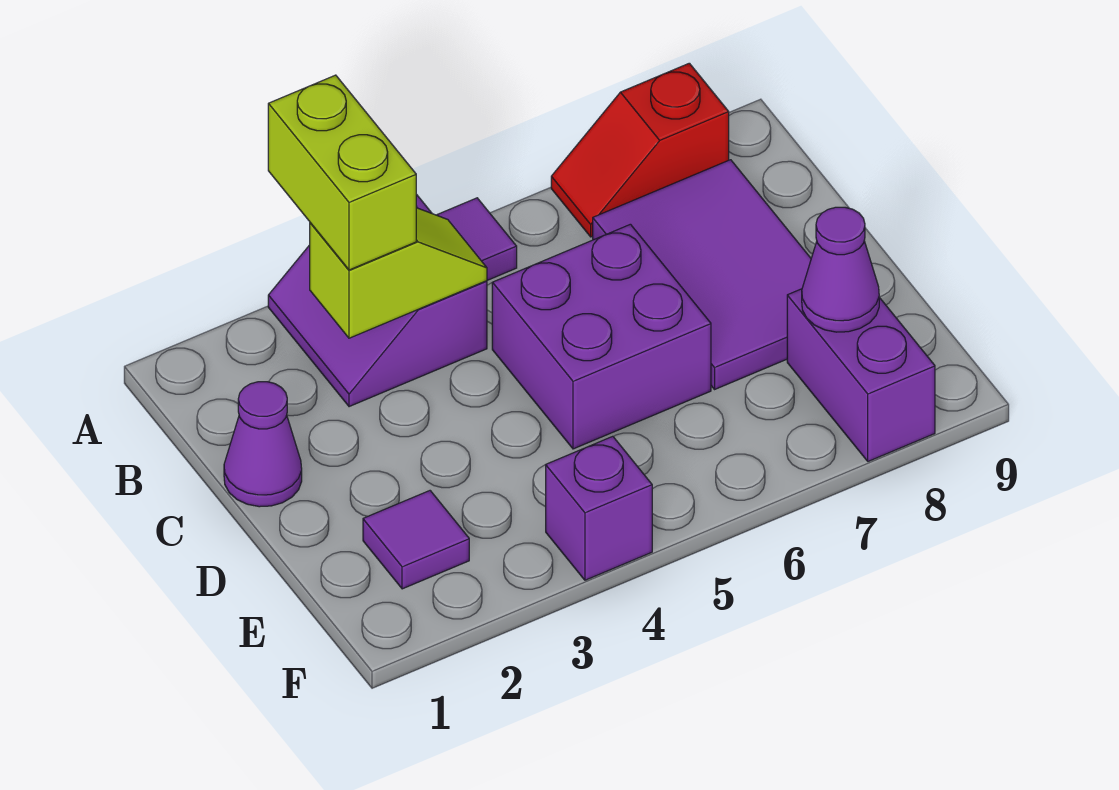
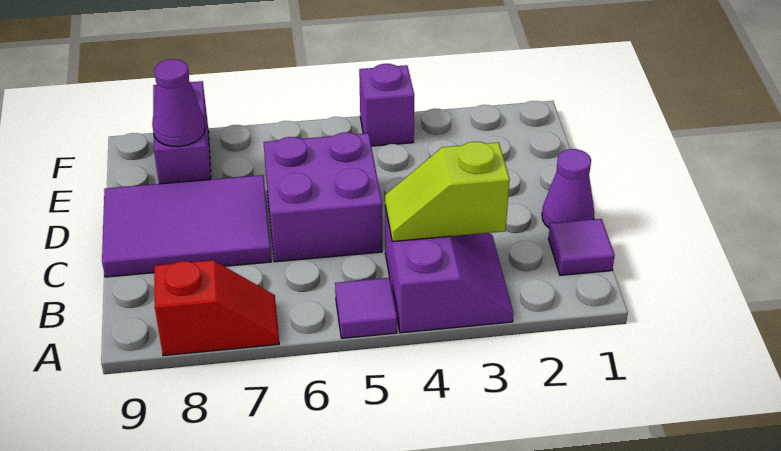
lime 1x2 brick [268,75,416,270] -> none
purple 2x3 tile [593,160,811,389] -> purple 2x3 tile turned to [102,175,272,277]
purple 1x1 tile [363,491,469,589] -> purple 1x1 tile moved to [548,219,615,275]

